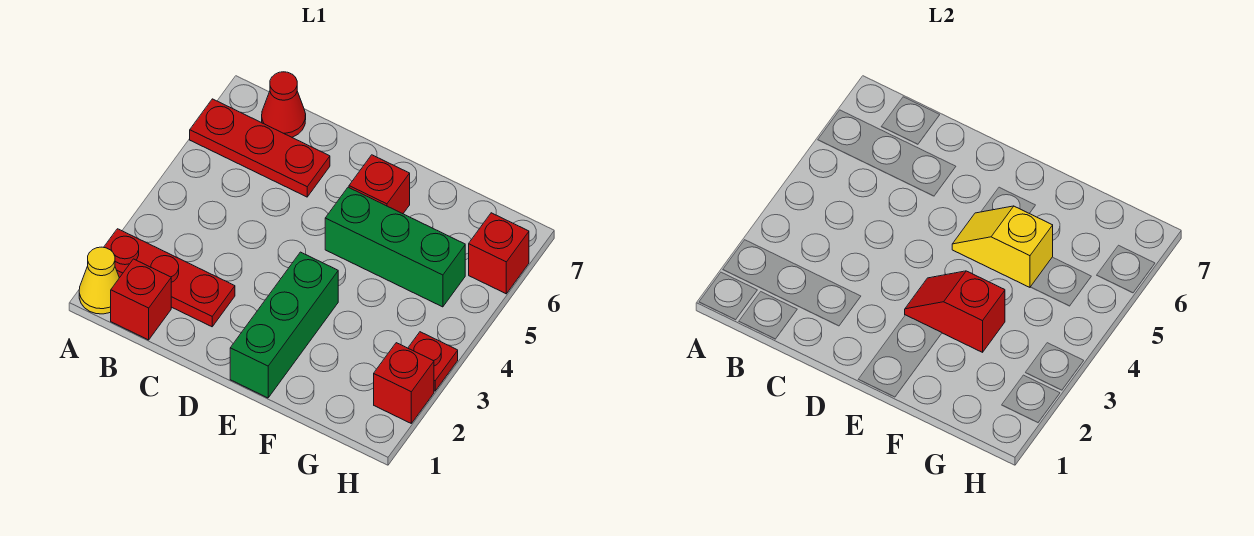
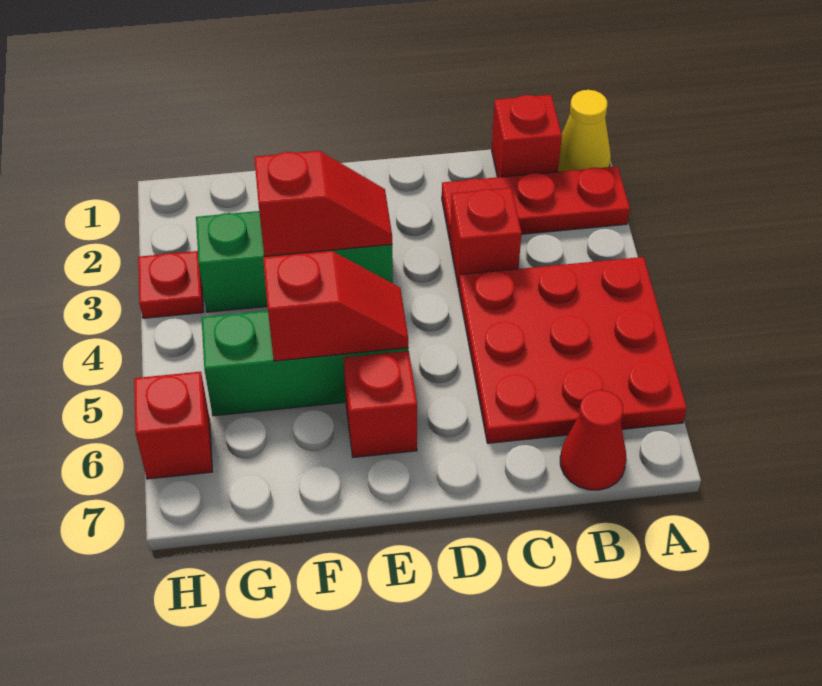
red 1x3 plate [190,99,330,197] -> red 3x3 plate [459,257,687,443]
green 1x3 brick [230,252,338,398] -> green 1x3 brick turned to [196,211,393,312]
yellow 1x2 slope [952,206,1053,287] -> red 1x2 slope [263,251,408,361]
red 1x1 brick [374,343,434,423] -> red 1x1 brick moved to [450,188,521,288]

